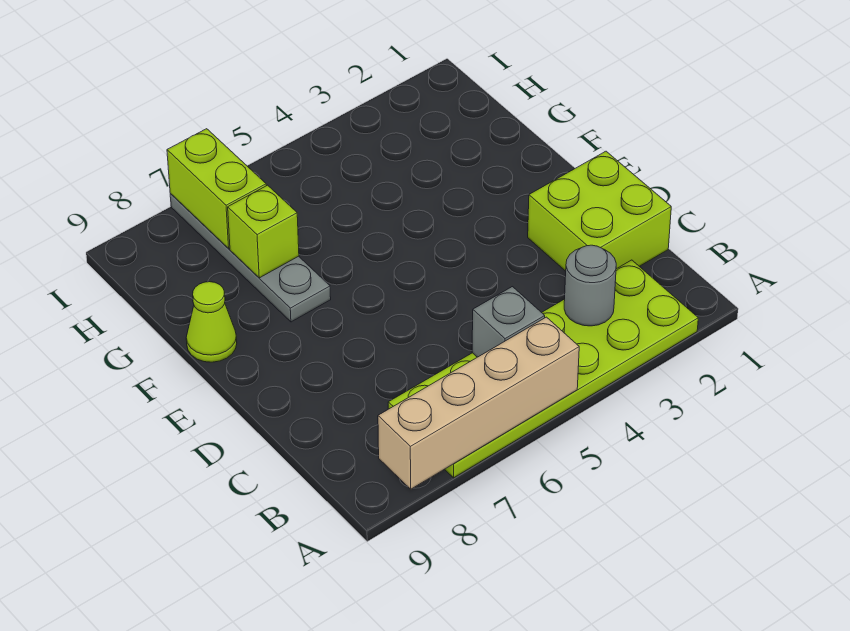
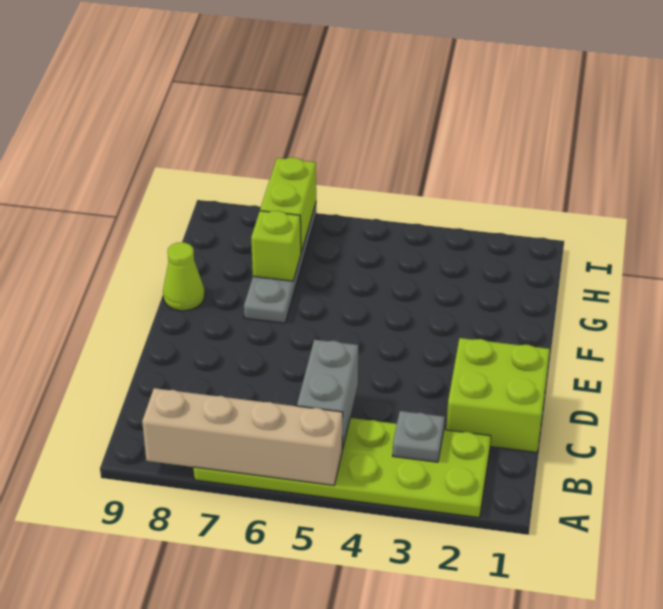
grey 1x1 round brick [564,245,616,326] -> grey 1x1 plate [393,411,445,462]
grey 1x1 brick [472,287,545,357] -> grey 1x2 brick [297,340,358,450]

